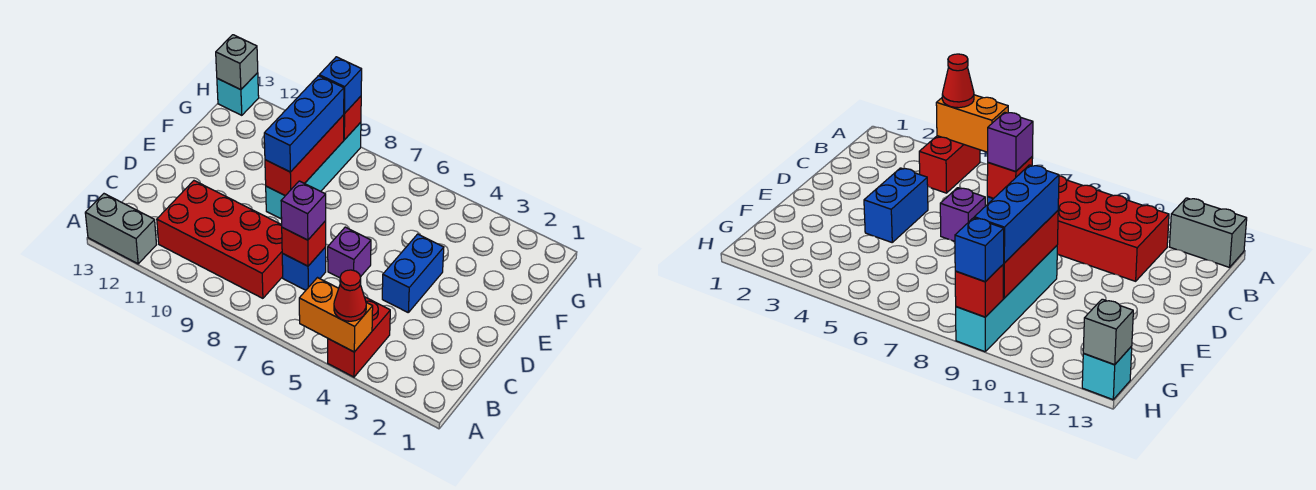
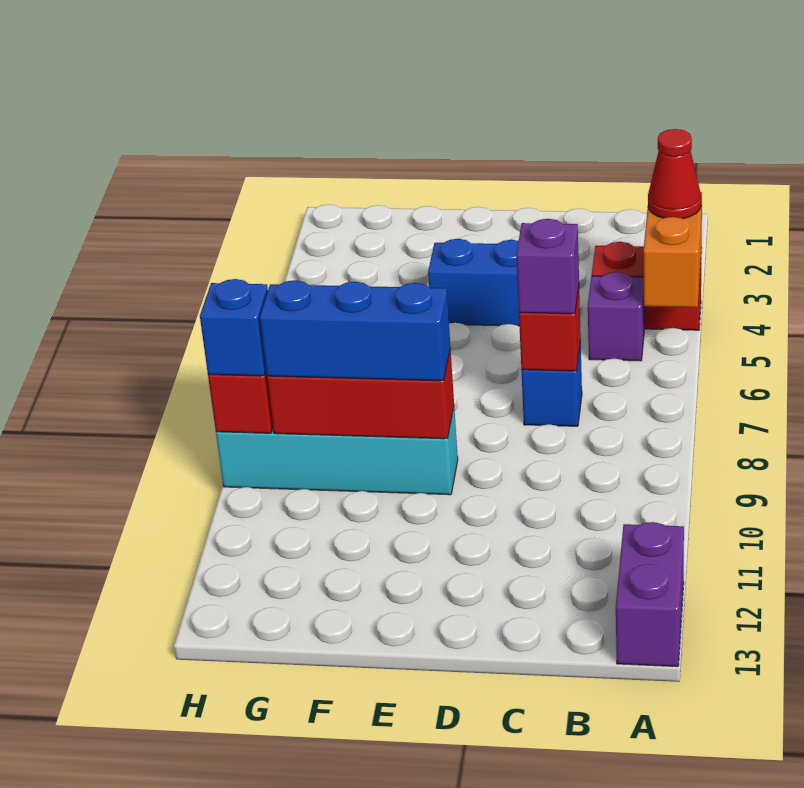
grey 1x2 brick [85,194,157,264] -> purple 1x2 brick [616,522,684,667]
red 2x4 brick [157,181,283,298] -> none
purple 1x1 brick [328,227,371,278] -> purple 1x1 brick moved to [588,272,644,361]
cyan 1x1 brick [217,73,259,115] -> none
grey 1x1 brick [216,35,258,90] -> none

